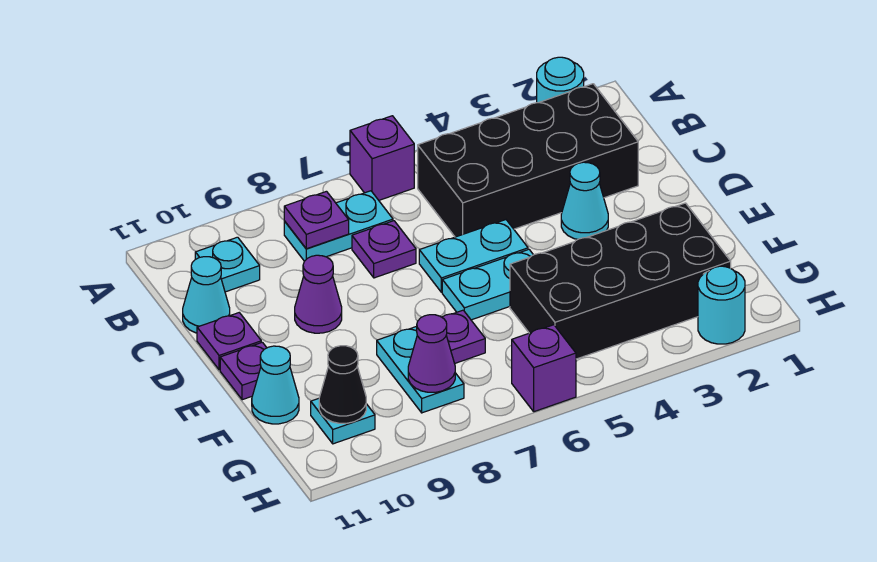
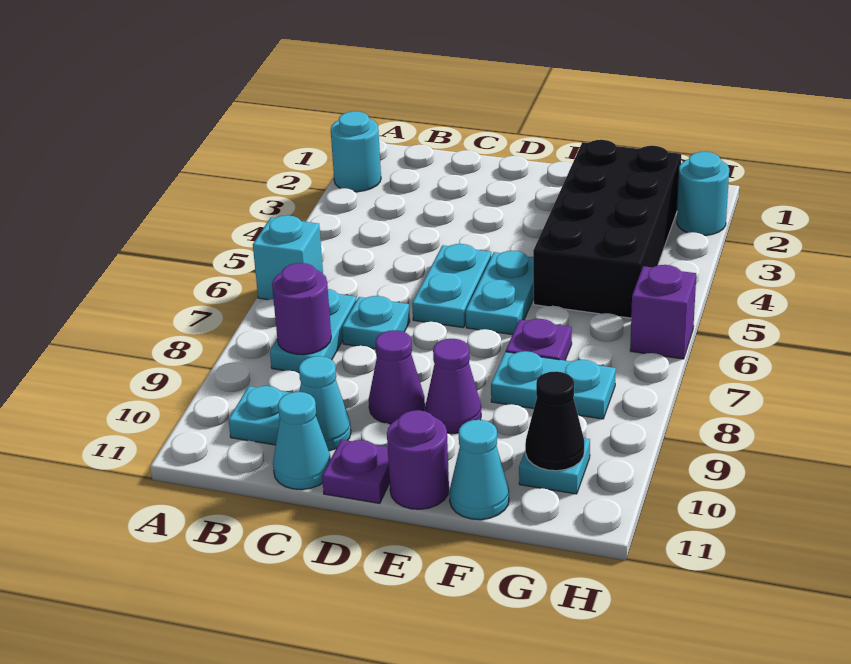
purple 1x1 brick [350,116,414,200] -> cyan 1x1 brick [253,215,323,300]
black 2x4 brick [418,84,638,237] -> none
purple 1x1 plate [284,191,349,249] -> purple 1x1 round brick [272,263,331,355]
purple 1x1 plate [352,221,416,278] -> cyan 1x1 plate [342,296,410,349]
cyan 1x1 cone [561,162,608,239] -> cyan 1x1 cone moved to [299,356,351,451]
purple 1x1 plate [220,342,267,400] -> purple 1x1 round brick [387,410,449,509]
purple 1x1 cone [408,315,455,392] -> purple 1x1 cone moved to [425,339,481,433]

